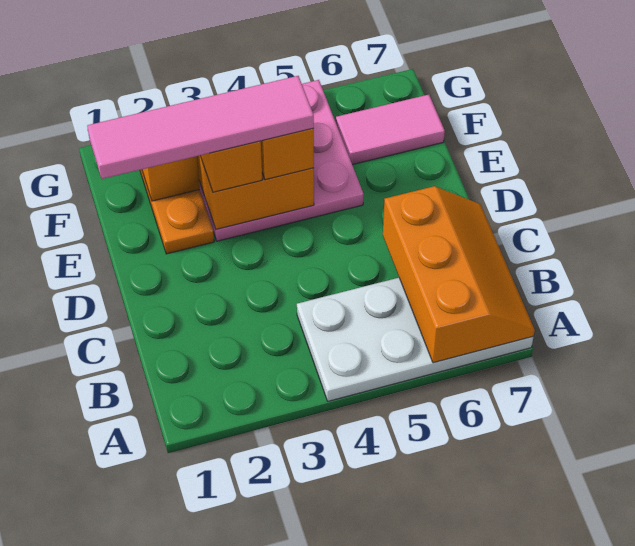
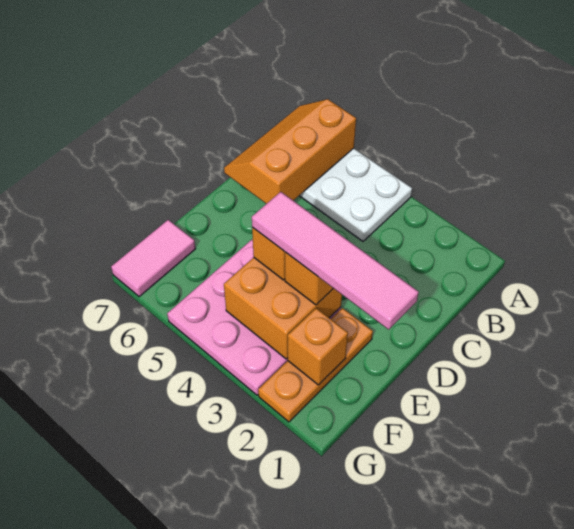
pink 1x2 tile [336,95,445,165] -> pink 1x2 tile turned to [111,220,196,297]

